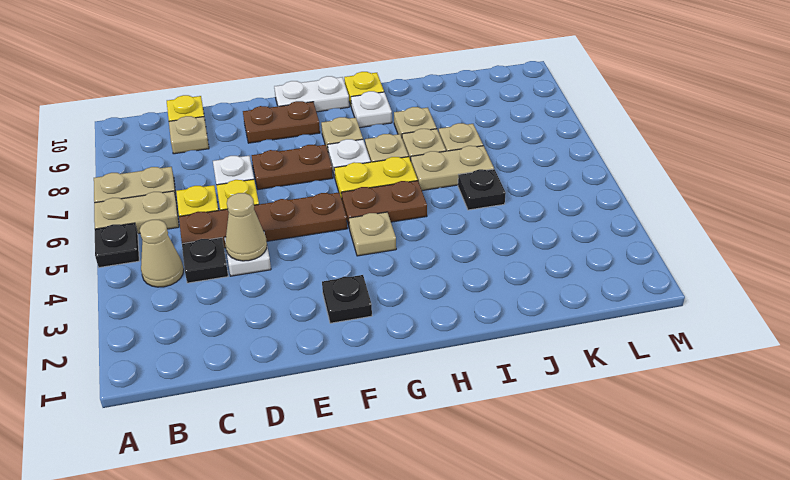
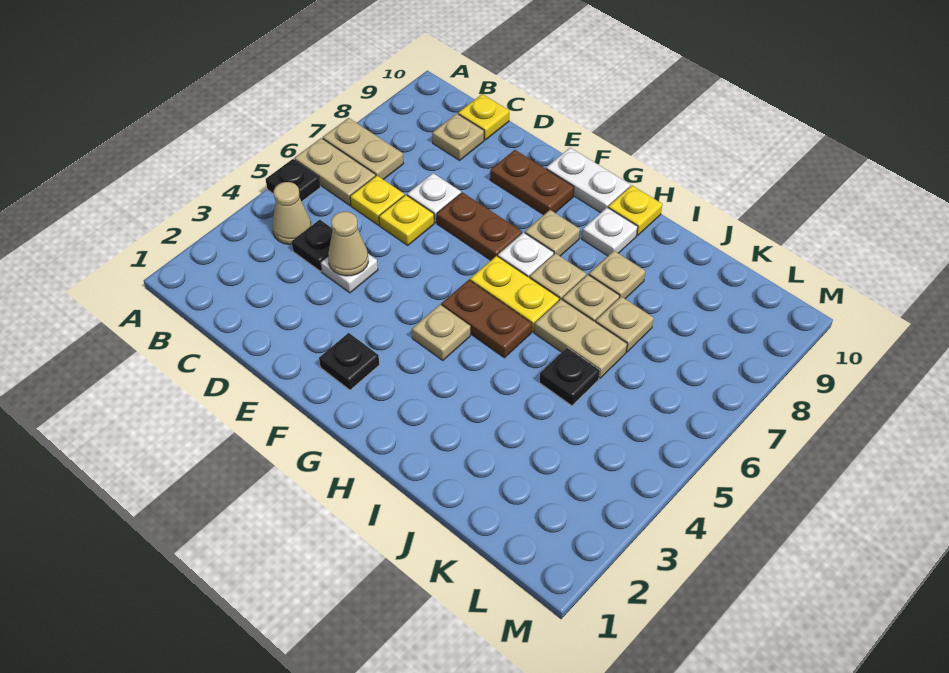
brown 1x4 plate [179,192,347,248] -> none

